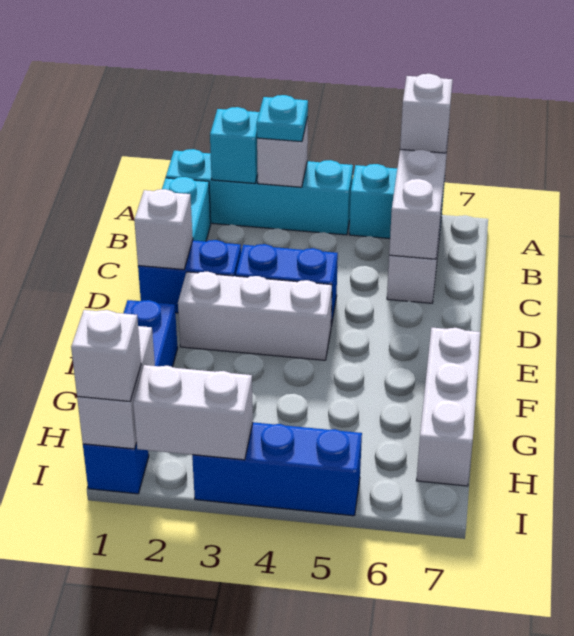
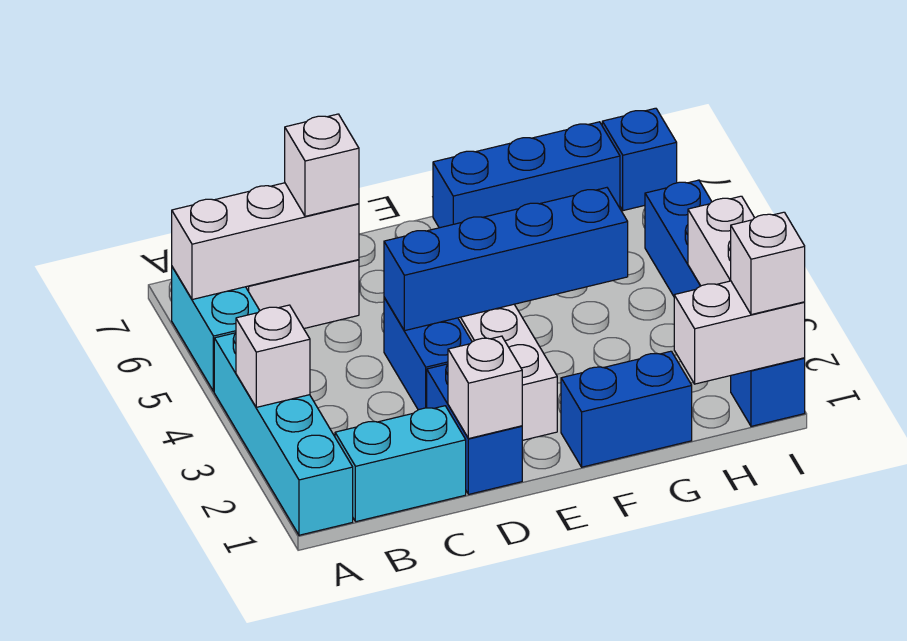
cyan 1x1 brick [210,107,259,183] -> none
cyan 1x1 plate [257,95,308,142] -> none
white 1x1 brick [400,74,452,153] -> white 1x1 brick moved to [285,114,359,216]
none -> blue 1x4 brick [384,188,628,331]
white 1x3 brick [417,328,480,486] -> blue 1x3 brick [433,122,620,228]
none -> blue 1x1 brick [602,108,677,211]

